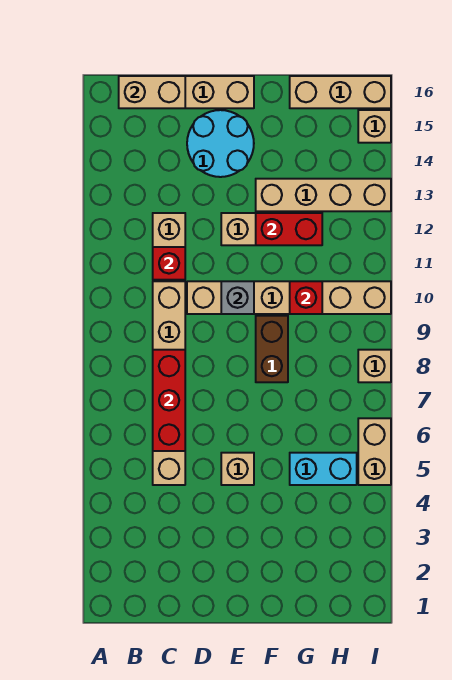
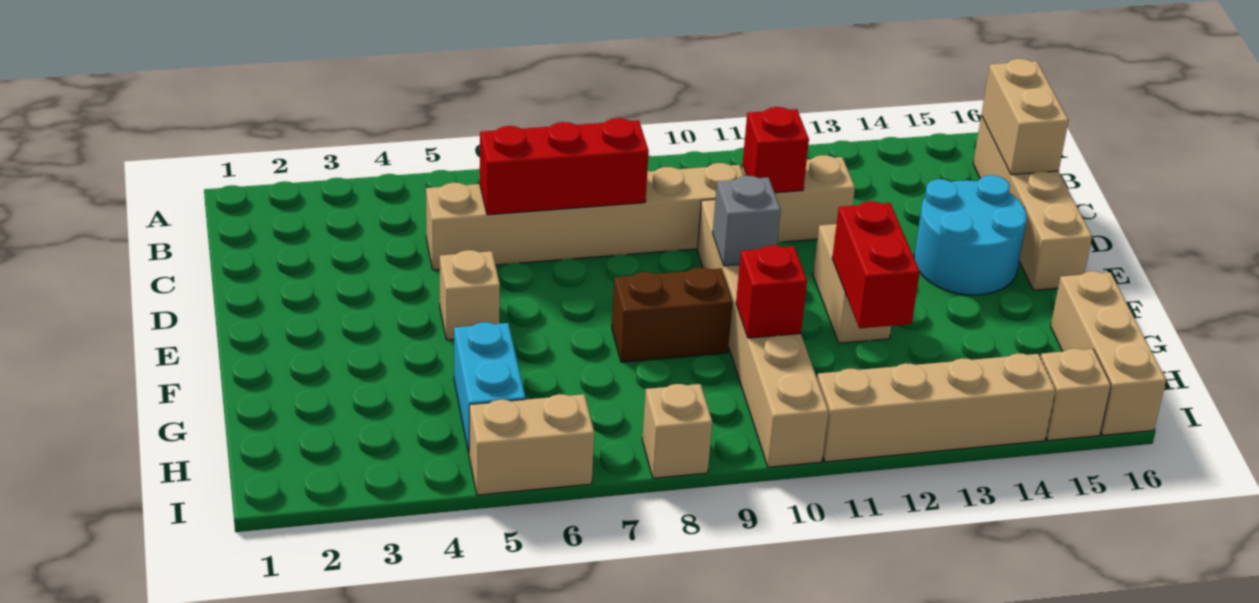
tan 1x4 brick [256,179,391,211] -> tan 1x4 brick turned to [817,353,1055,462]

